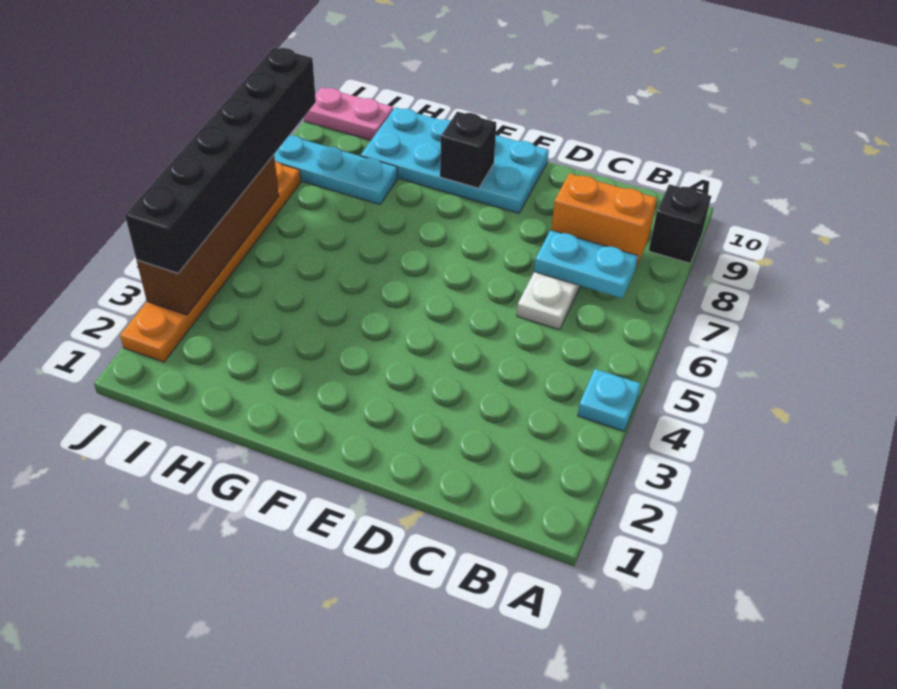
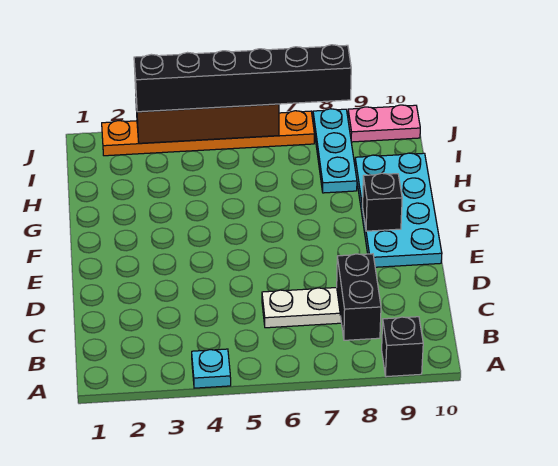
cyan 1x2 plate [534,230,638,298] -> none
orange 1x2 brick [551,173,657,266] -> black 1x2 brick [337,254,381,340]
pink 1x2 plate [304,87,393,140] -> pink 1x2 plate turned to [348,105,420,142]

